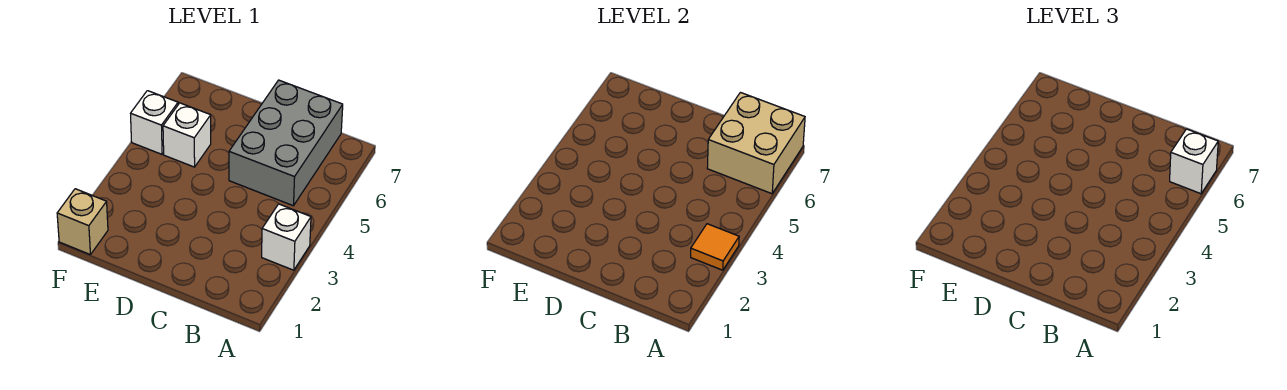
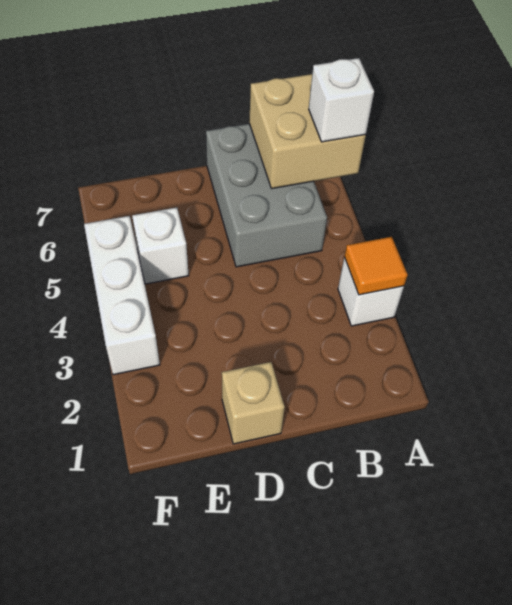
tan 1x1 brick [57,189,108,254] -> tan 1x1 brick moved to [222,362,285,444]
white 1x1 brick [131,91,178,154] -> white 1x3 brick [84,216,160,375]

